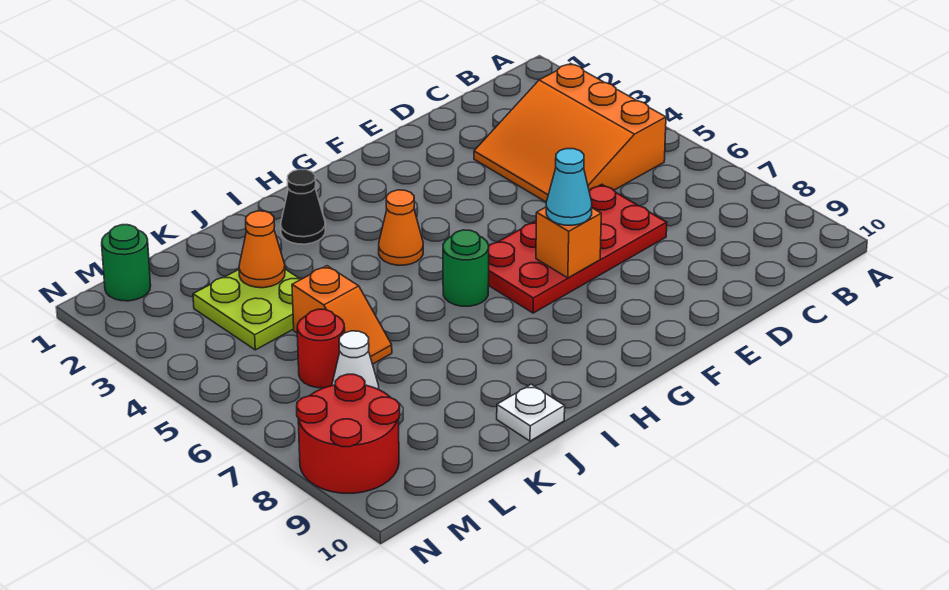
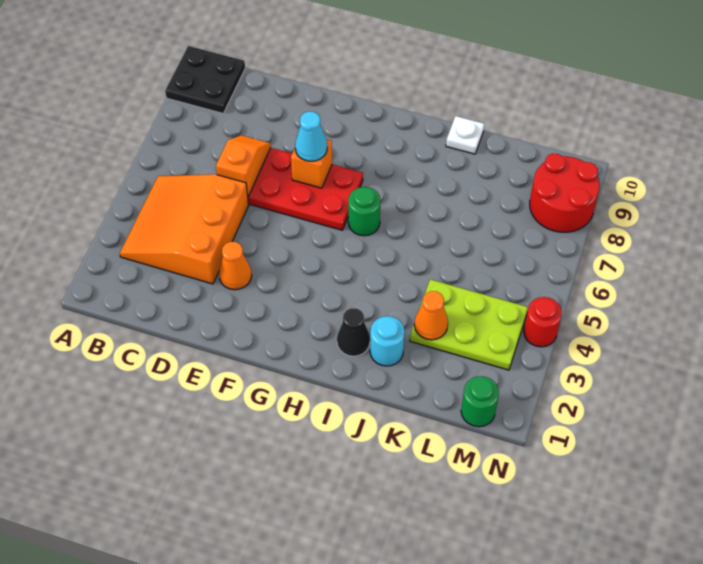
none -> black 2x2 plate [165,46,245,113]
orange 3x3 slope [474,64,666,202] -> orange 3x3 slope turned to [120,174,249,284]
orange 1x1 cone [379,190,423,265] -> orange 1x1 cone moved to [219,242,252,290]
none -> cyan 1x1 round brick [370,316,405,366]
lime 2x2 plate [193,269,301,350] -> lime 2x3 plate [410,279,528,370]
orange 1x2 slope [292,266,392,364] -> orange 1x2 slope moved to [216,135,271,196]
red 1x1 round brick [297,309,345,388] -> red 1x1 round brick moved to [524,297,562,347]
white 1x1 cone [332,331,379,389] -> none

